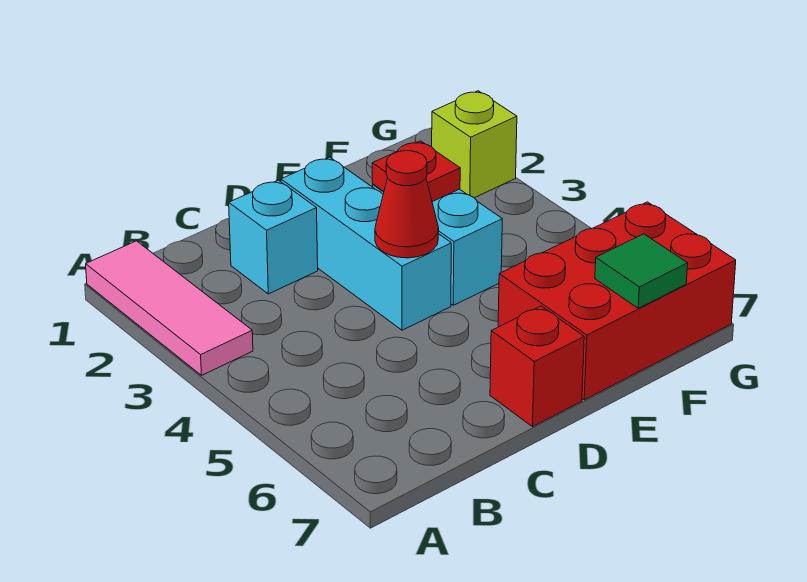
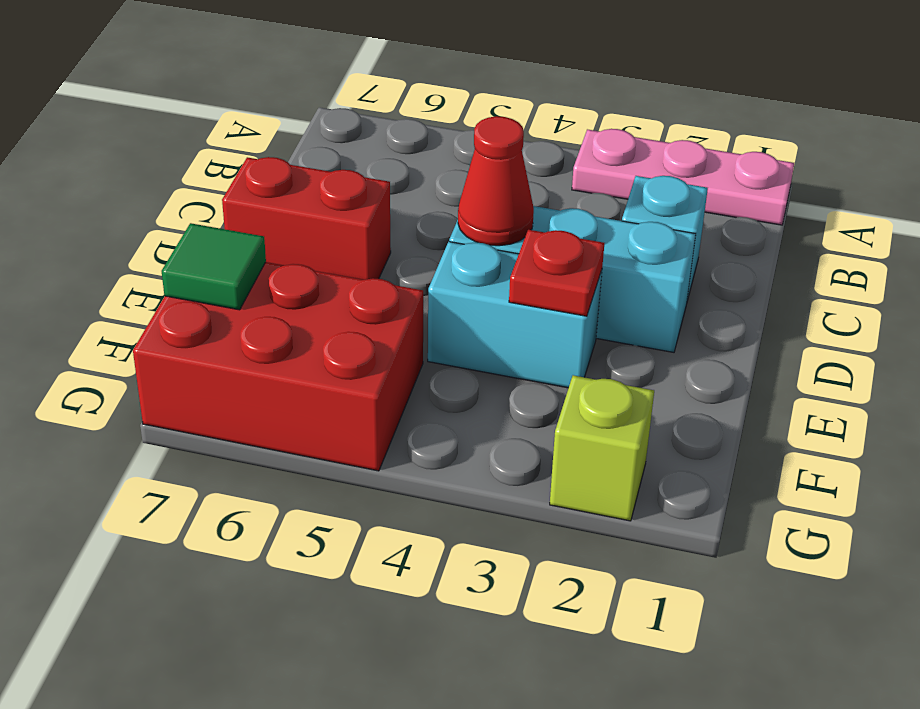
pink 1x3 tile [86,241,253,375] -> pink 1x3 plate [572,129,794,225]
red 1x1 brick [490,306,584,427] -> red 1x2 brick [222,157,391,280]
red 2x3 brick [498,202,736,400] -> red 2x3 brick turned to [133,262,423,471]

